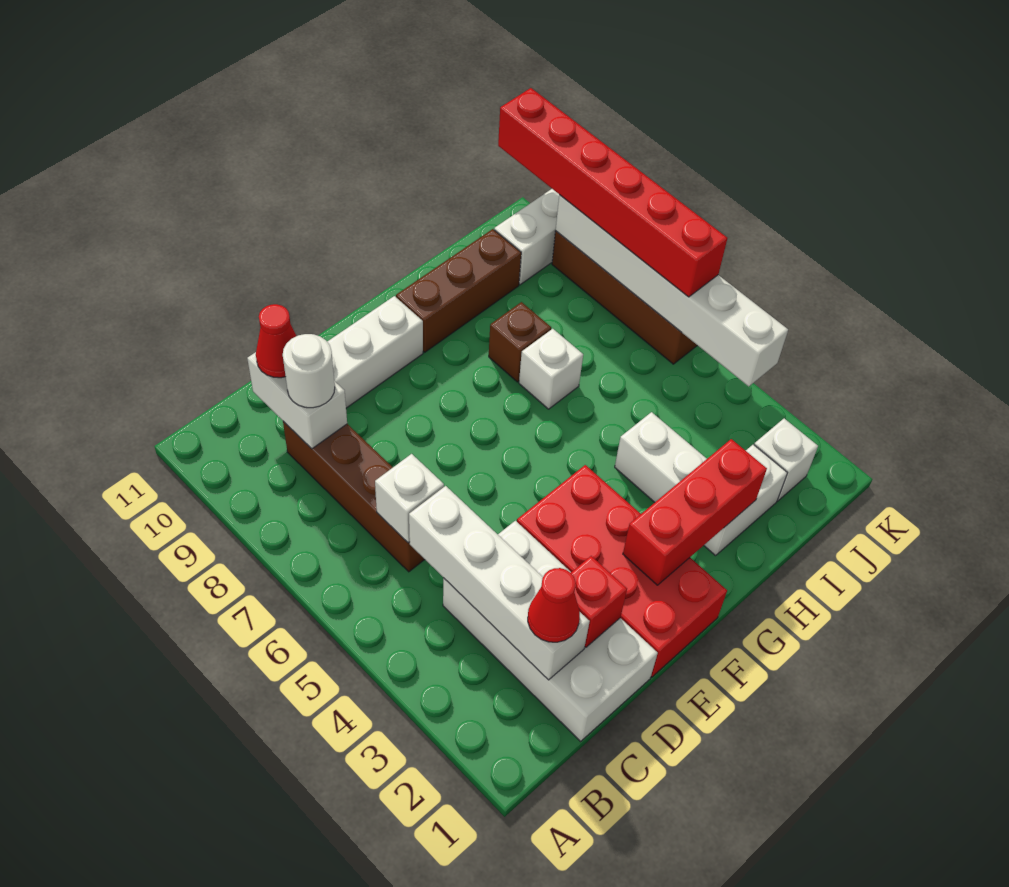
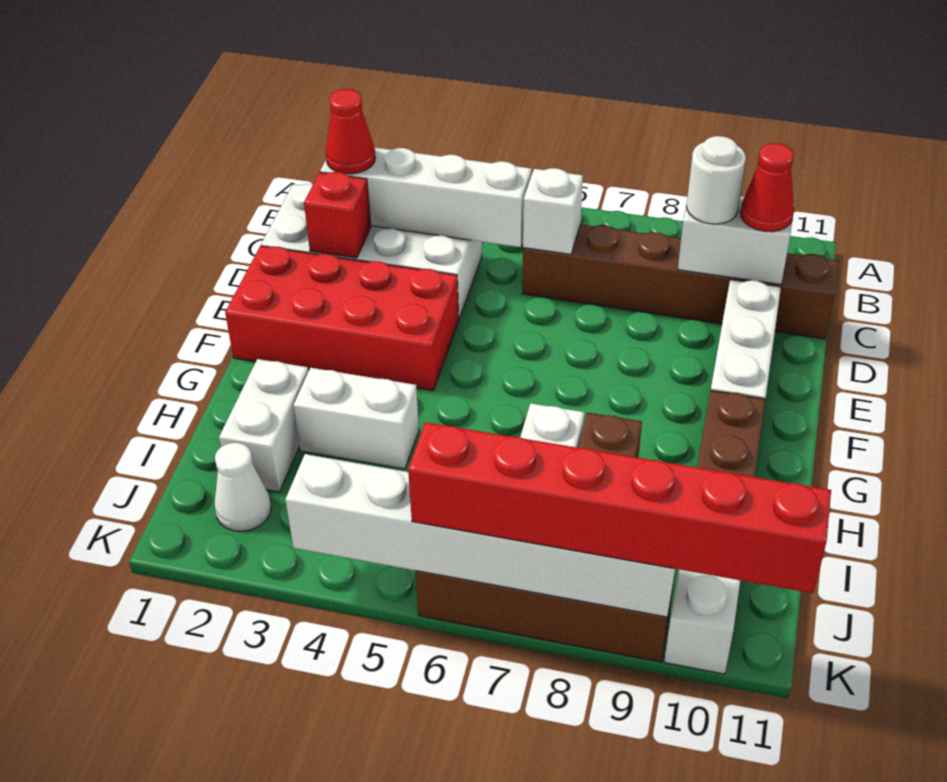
brown 1x4 brick [283,421,425,572] -> brown 1x6 brick [522,224,838,339]
red 1x3 brick [623,439,767,585] -> none
white 1x1 brick [754,418,818,501] -> white 1x1 cone [214,443,271,531]

